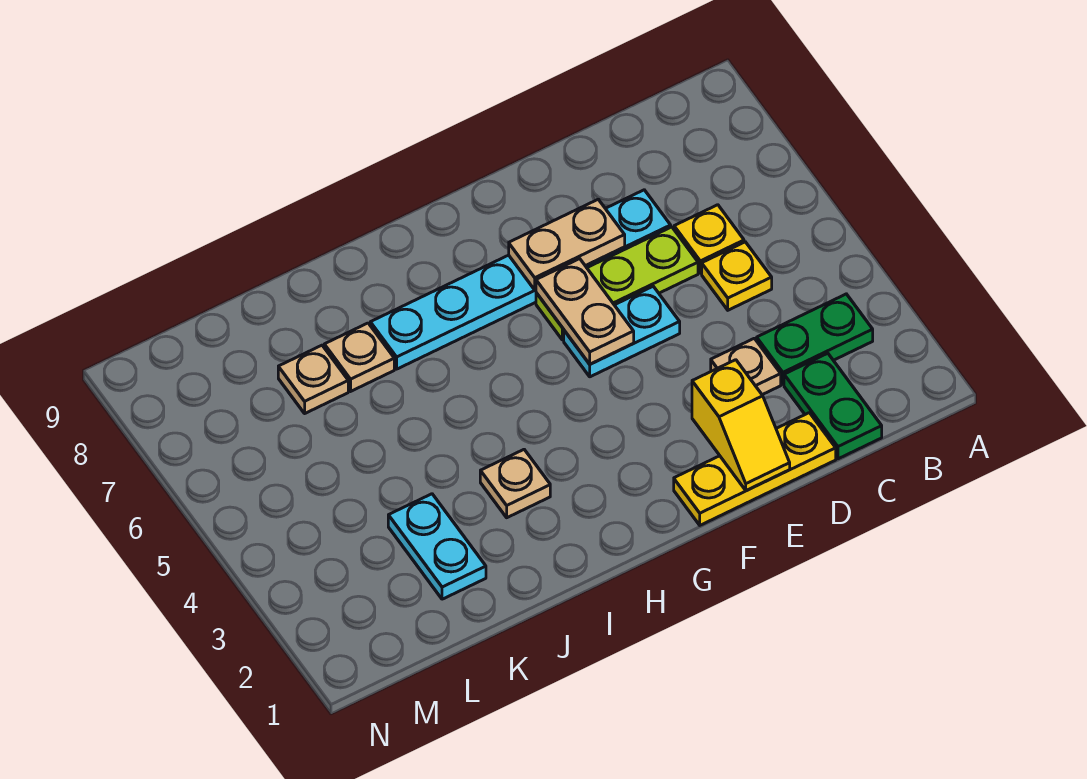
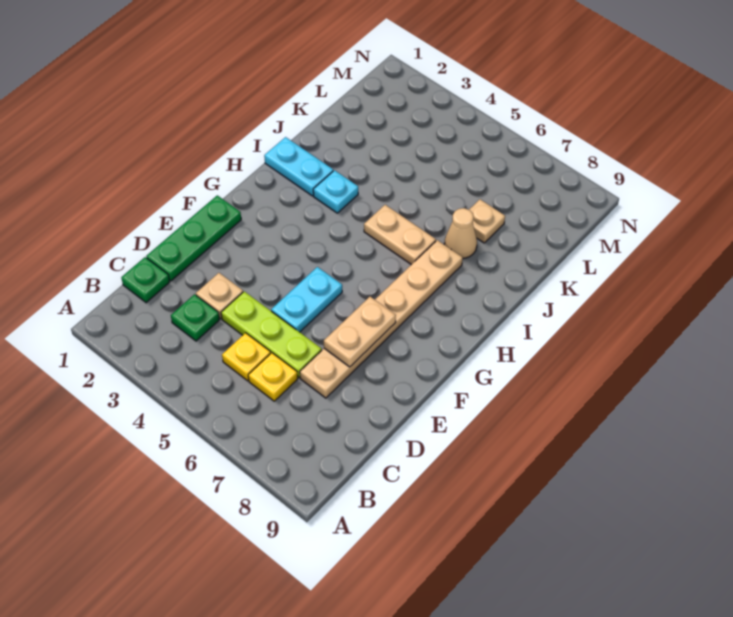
green 1x2 plate [757,294,873,384] -> green 1x1 plate [171,294,220,341]
green 1x2 plate [784,353,882,459] -> green 1x1 plate [121,257,170,303]
yellow 1x3 plate [674,413,836,525] -> green 1x3 plate [146,195,241,281]
lime 1x3 plate [536,227,698,340] -> lime 1x3 plate turned to [221,291,322,378]
cyan 1x6 plate [370,190,671,369] -> tan 1x6 plate [300,240,463,398]
yellow 1x2 slope [692,360,790,490] -> none
tan 1x2 plate [536,259,634,364] -> tan 1x2 plate moved to [364,205,436,265]
tan 1x1 plate [480,450,550,518] -> cyan 1x1 plate [313,170,358,213]
tan 1x1 plate [324,323,394,391] -> tan 1x1 cone [444,208,477,258]
cyan 1x2 plate [388,494,486,599] -> cyan 1x2 plate moved to [264,137,333,196]

